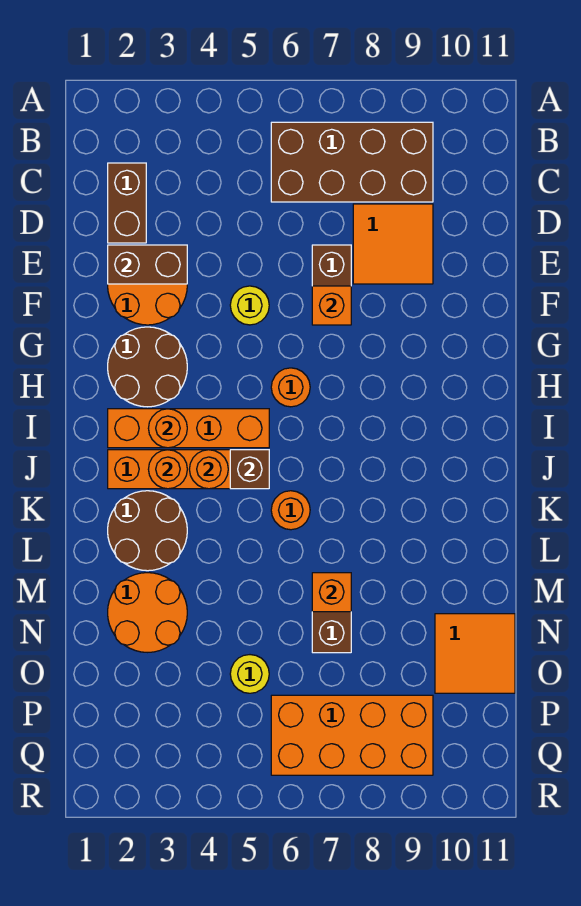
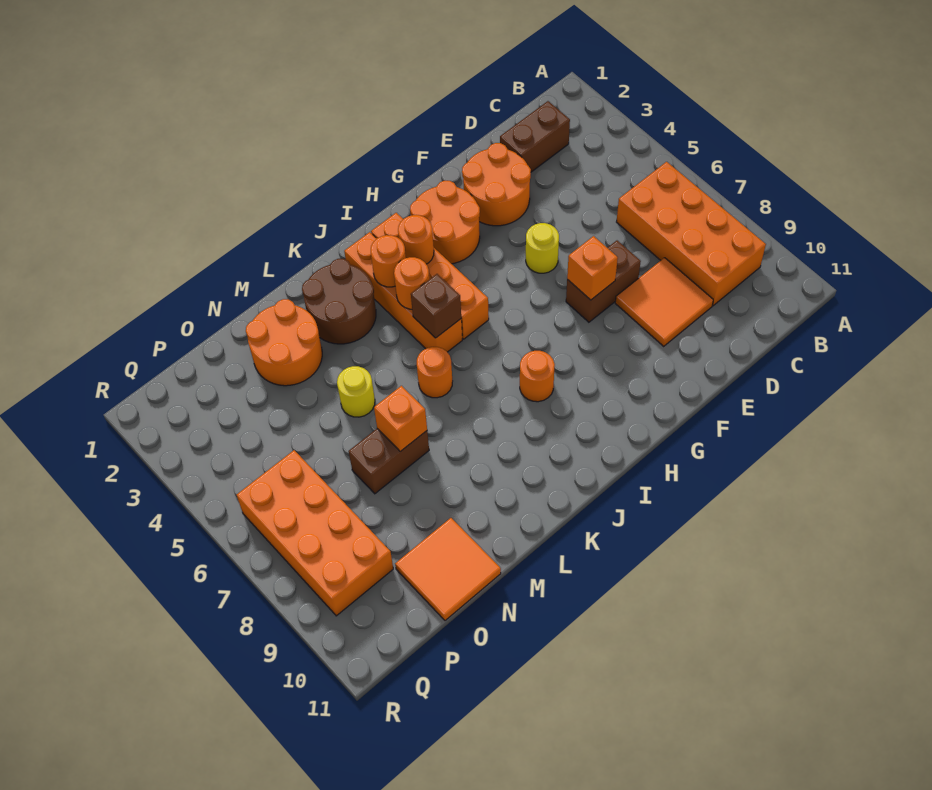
brown 2x4 brick [271,122,433,202] -> orange 2x4 brick [617,162,766,306]
brown 1x2 brick [108,245,187,284] -> none
brown 2x2 round brick [108,327,187,407] -> orange 2x2 round brick [410,181,480,264]
orange 1x1 round brick [271,368,310,407] -> orange 1x1 round brick moved to [520,351,555,402]
yellow 1x1 round brick [230,655,269,693] -> yellow 1x1 round brick moved to [337,366,375,417]

